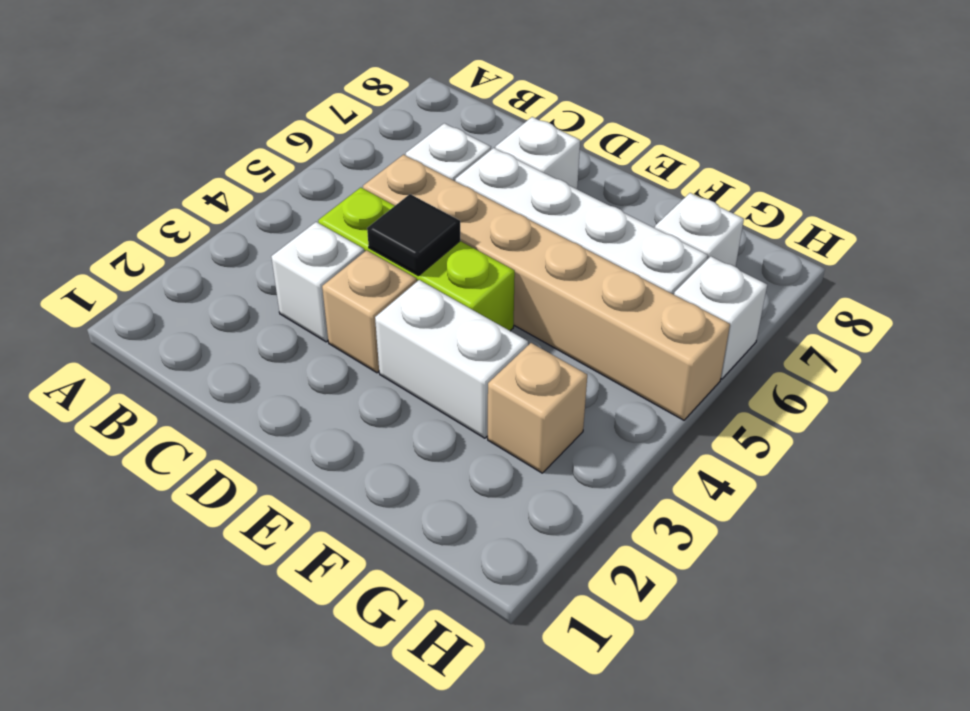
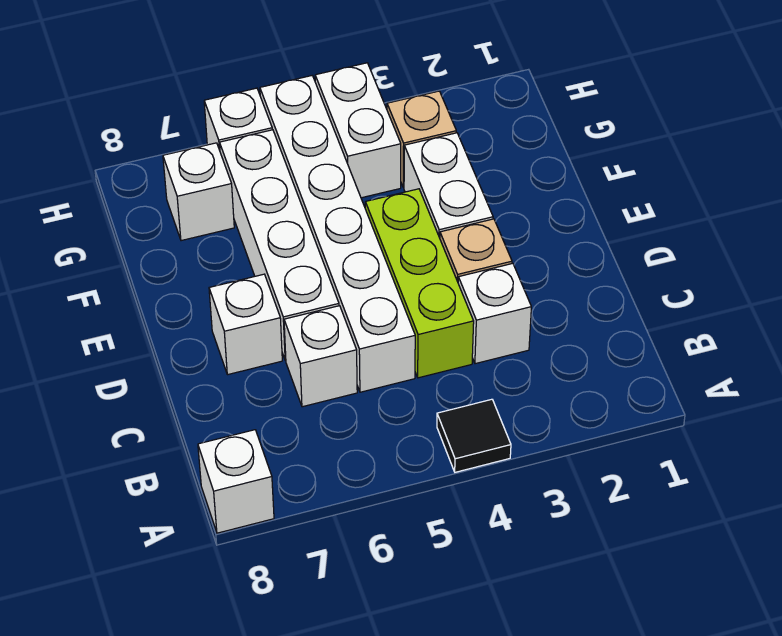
none -> white 1x1 brick [198,430,274,533]
tan 1x6 brick [363,155,730,420] -> white 1x6 brick [260,76,415,392]
black 1x1 tile [367,194,461,276] -> black 1x1 tile moved to [437,399,511,472]
none -> white 1x2 brick [315,63,401,198]

